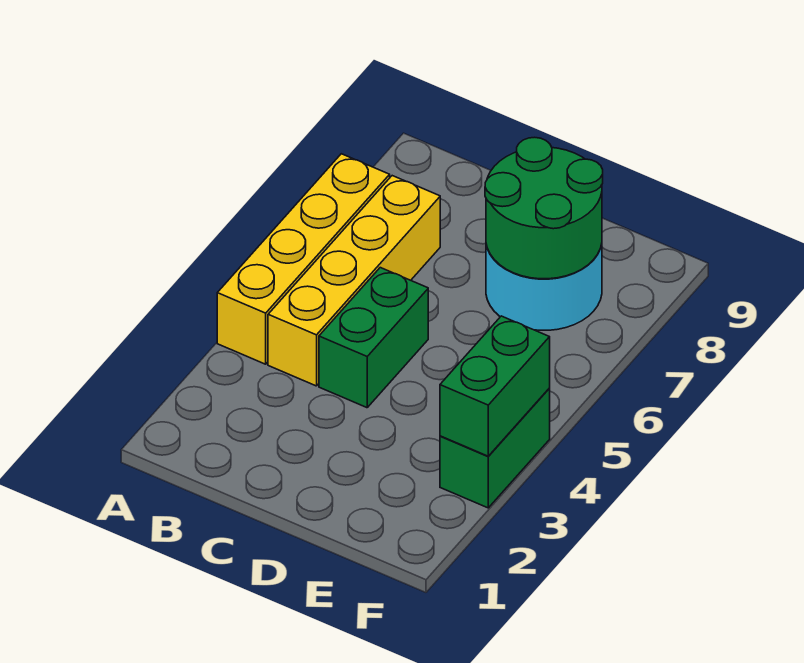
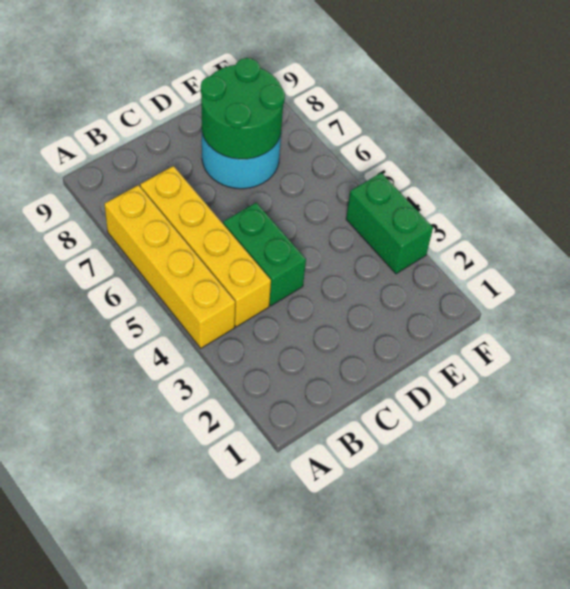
green 1x2 brick [440,316,550,456] -> none

